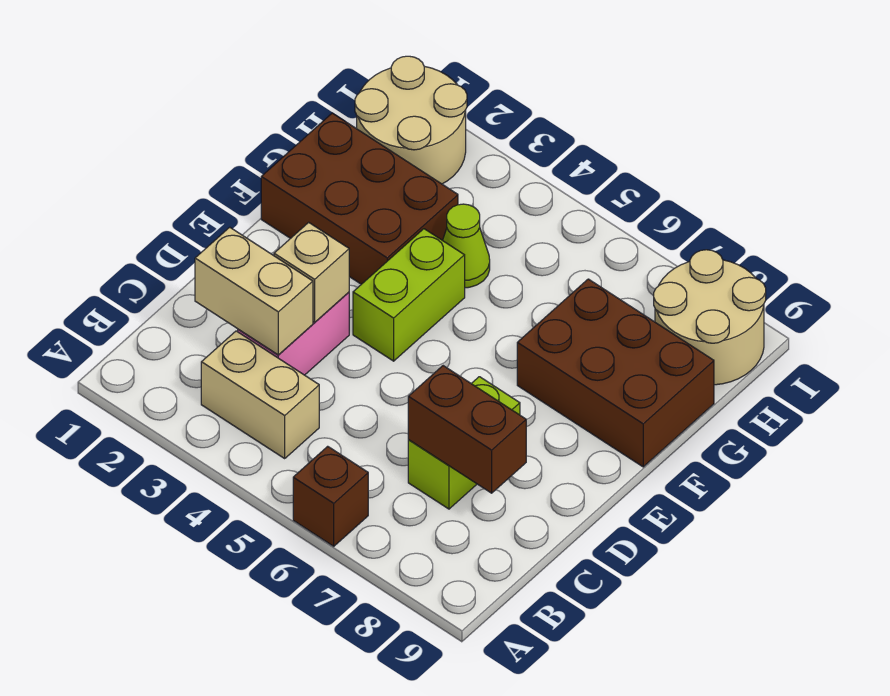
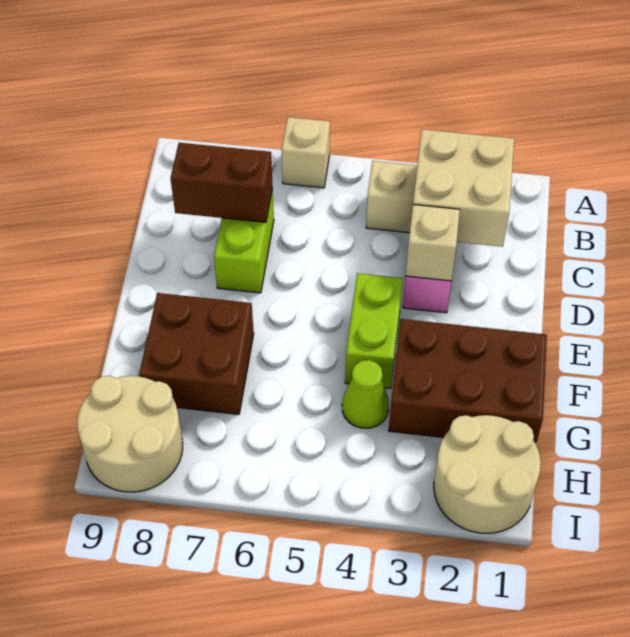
brown 1x1 brick [293,446,368,546] -> tan 1x1 brick [282,117,330,188]
tan 1x2 brick [195,227,313,355] -> tan 2x2 brick [413,129,514,247]
brown 2x3 brick [517,279,714,467] -> brown 2x2 brick [139,293,254,414]

